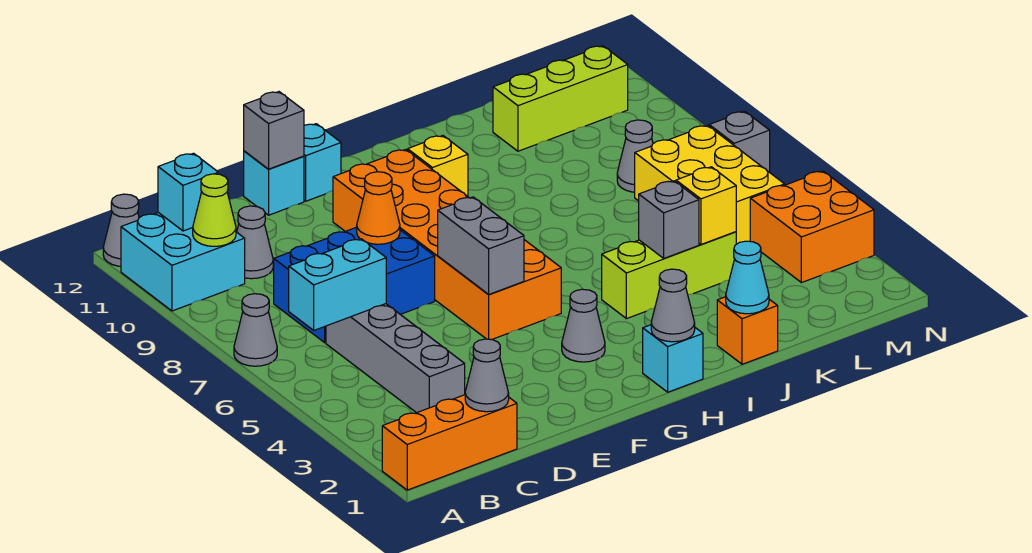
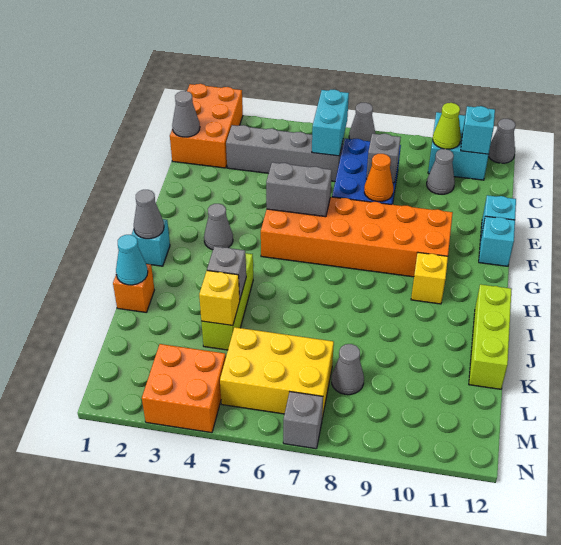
orange 1x3 brick [382,395,517,490] -> orange 2x3 brick [170,84,243,168]
grey 1x1 brick [244,92,304,169] -> grey 1x1 brick moved to [366,134,401,183]
lime 1x3 brick [493,46,628,151] -> lime 1x3 brick moved to [469,284,512,389]

